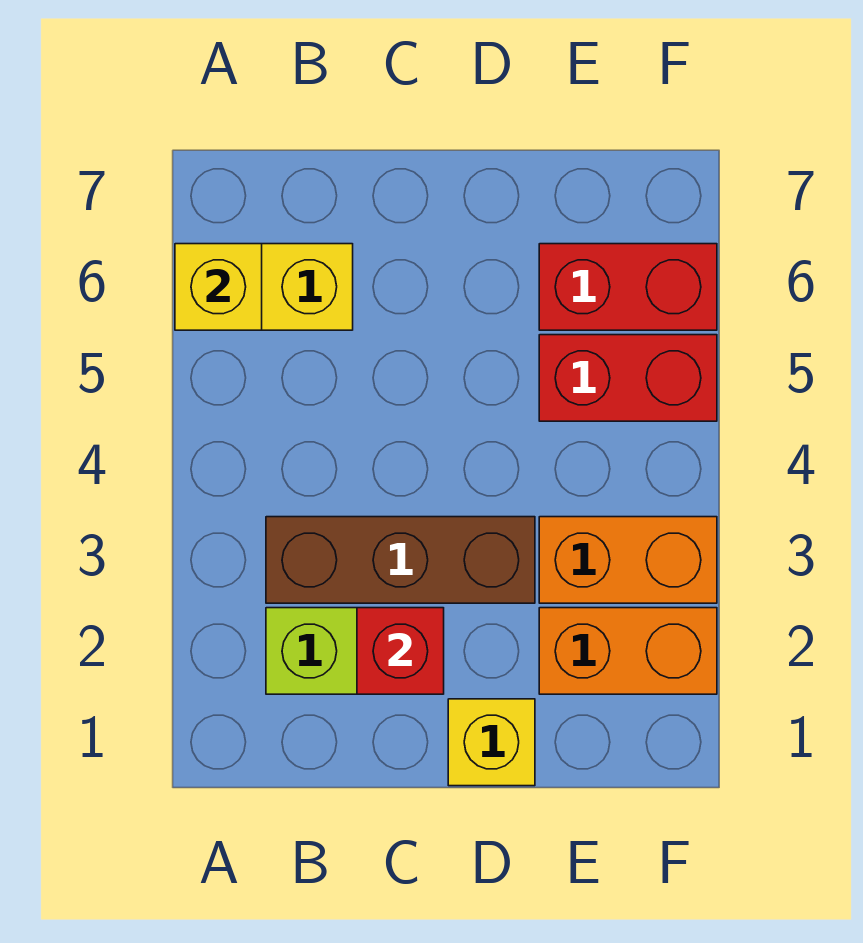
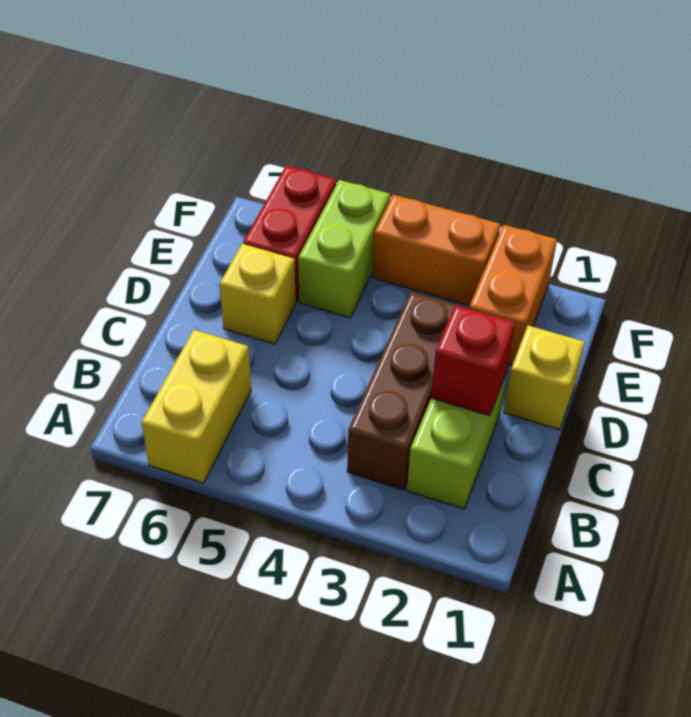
yellow 1x1 brick [175,244,262,330] -> yellow 1x1 brick moved to [220,244,296,344]
orange 1x2 brick [539,517,717,603] -> orange 1x2 brick turned to [373,195,500,306]
red 1x2 brick [539,335,717,421] -> lime 1x2 brick [298,180,390,318]

